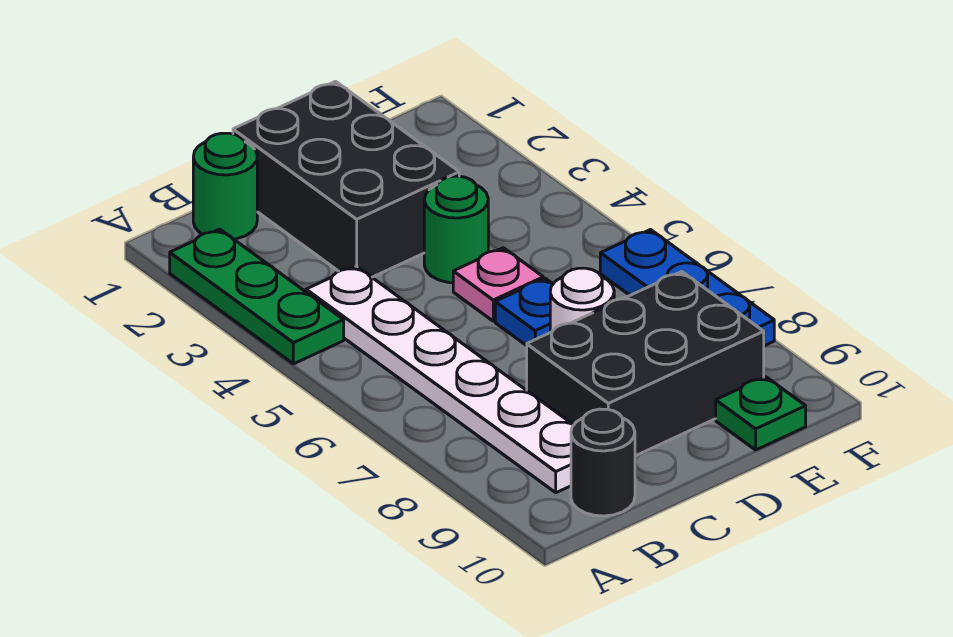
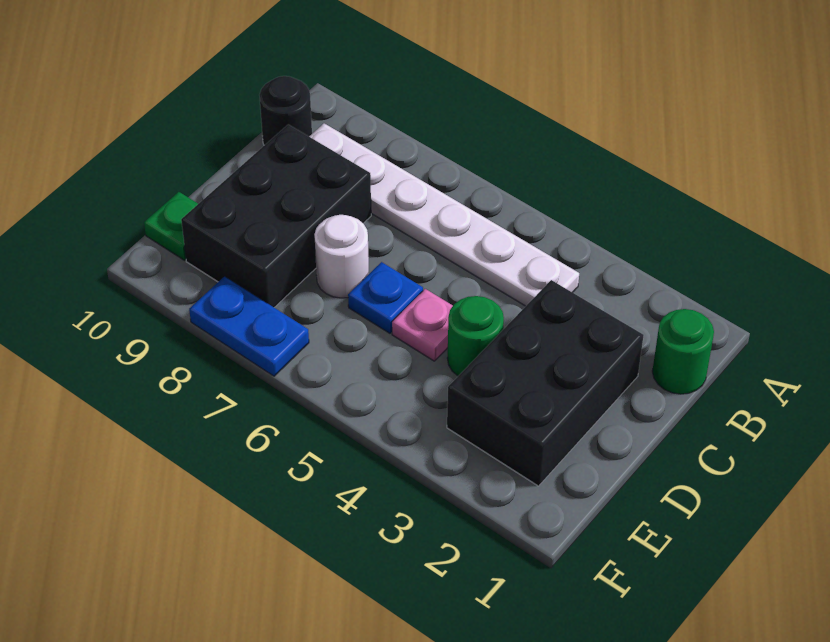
green 1x3 plate [170,229,344,364] -> none
black 2x3 brick [233,81,459,277] -> black 2x3 brick turned to [447,280,644,486]
blue 1x3 plate [600,230,774,346] -> blue 1x2 plate [189,276,309,376]

